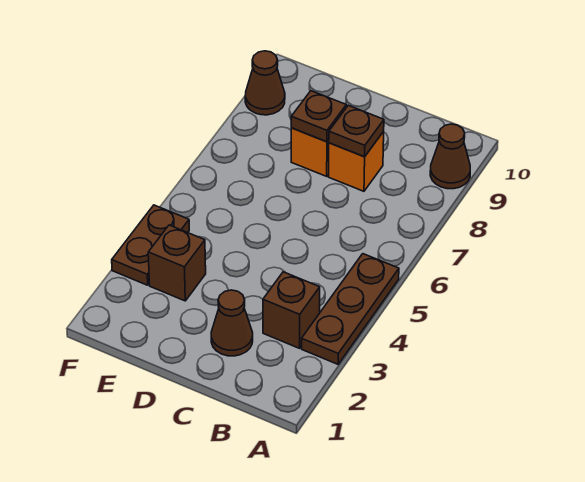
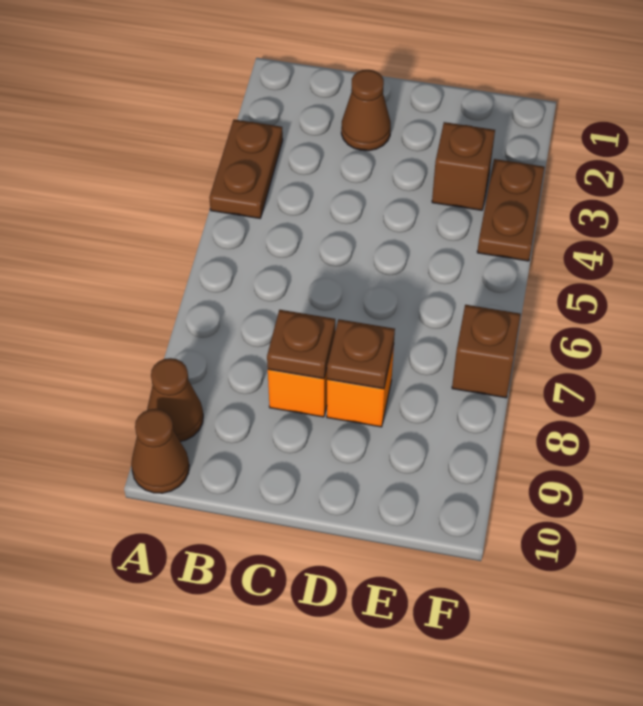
brown 1x3 plate [302,254,399,364] -> brown 1x2 plate [209,119,283,218]
brown 1x1 brick [263,272,320,348] -> brown 1x1 brick moved to [452,305,521,398]
brown 1x1 cone [245,51,285,115] -> brown 1x1 cone moved to [131,409,189,493]

